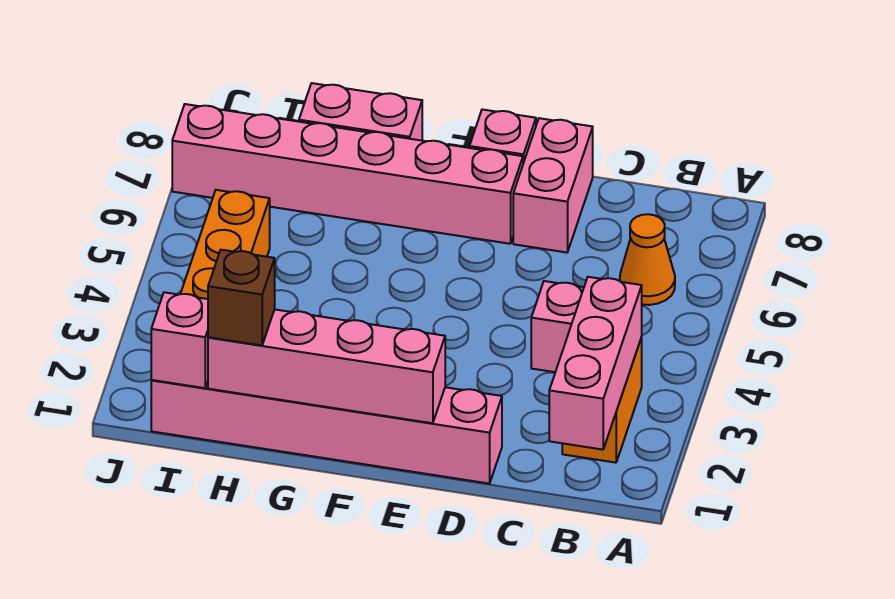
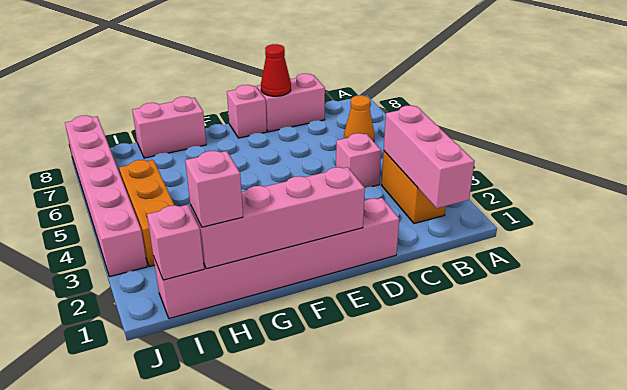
pink 1x2 brick [513,118,593,252] -> pink 1x2 brick turned to [257,74,325,132]
none -> red 1x1 cone [261,44,291,96]
pink 1x6 brick [172,104,523,244] -> pink 1x6 brick turned to [65,115,147,277]
brown 1x1 brick [208,250,275,345] -> pink 1x1 brick [185,151,243,227]

